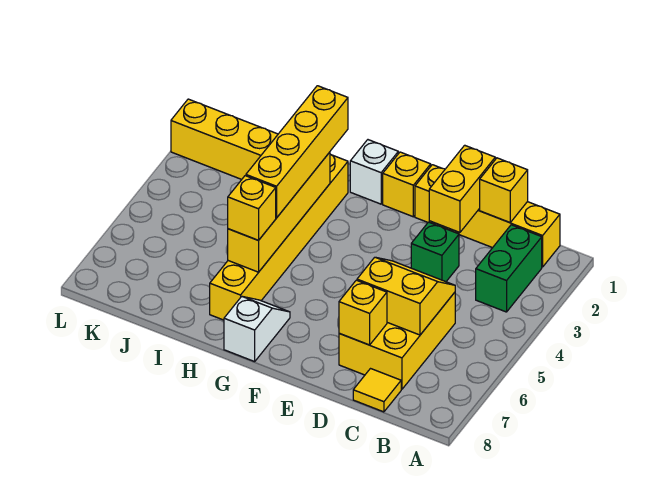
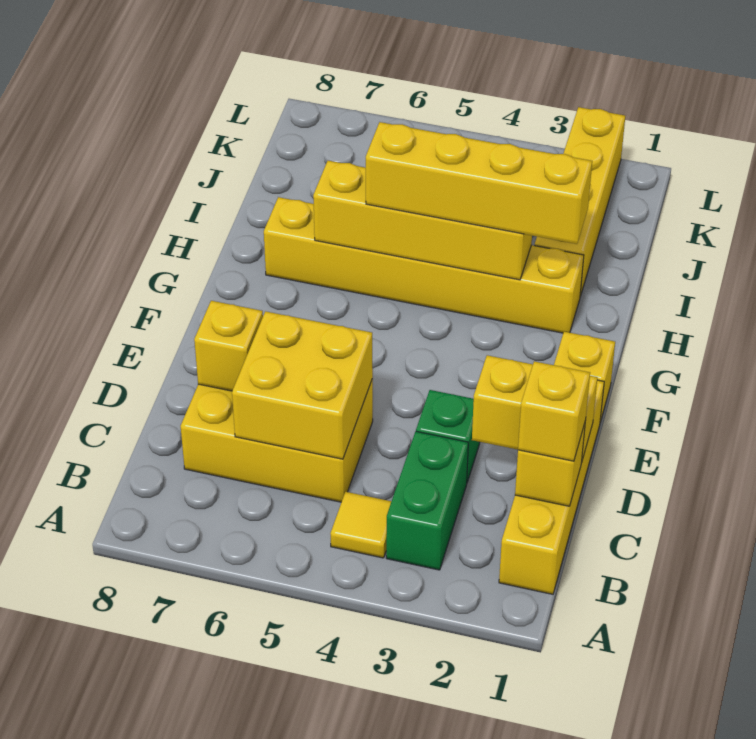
green 1x2 brick [476,225,542,312] -> green 1x2 brick turned to [386,431,468,570]
yellow 2x2 slope [357,257,455,335] -> yellow 2x2 brick [232,311,373,459]
yellow 1x1 tile [353,369,401,412] -> yellow 1x1 tile moved to [330,492,391,558]
white 1x1 brick [350,140,398,204] -> none
white 1x2 slope [224,297,290,362] -> none
yellow 1x1 brick [228,176,276,240] -> yellow 1x1 brick moved to [518,361,590,461]

